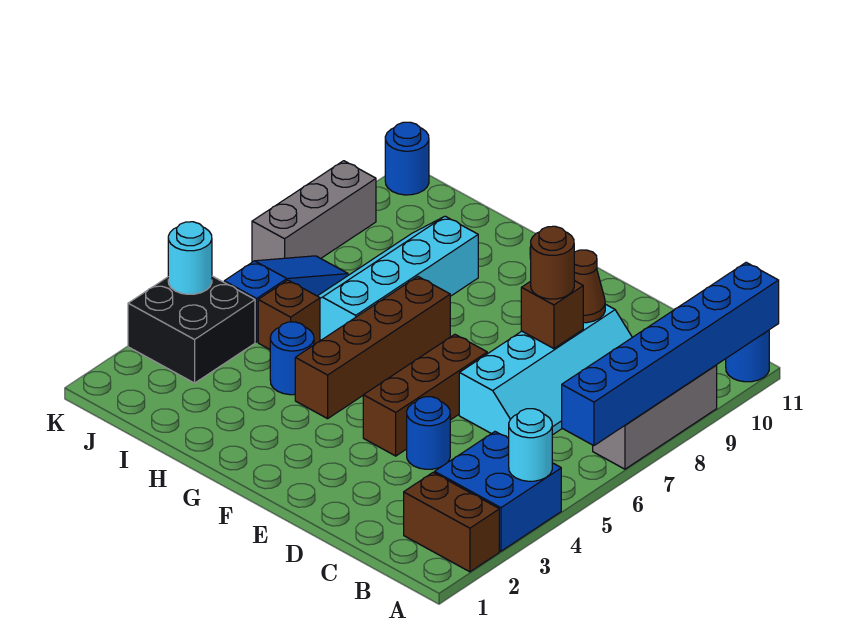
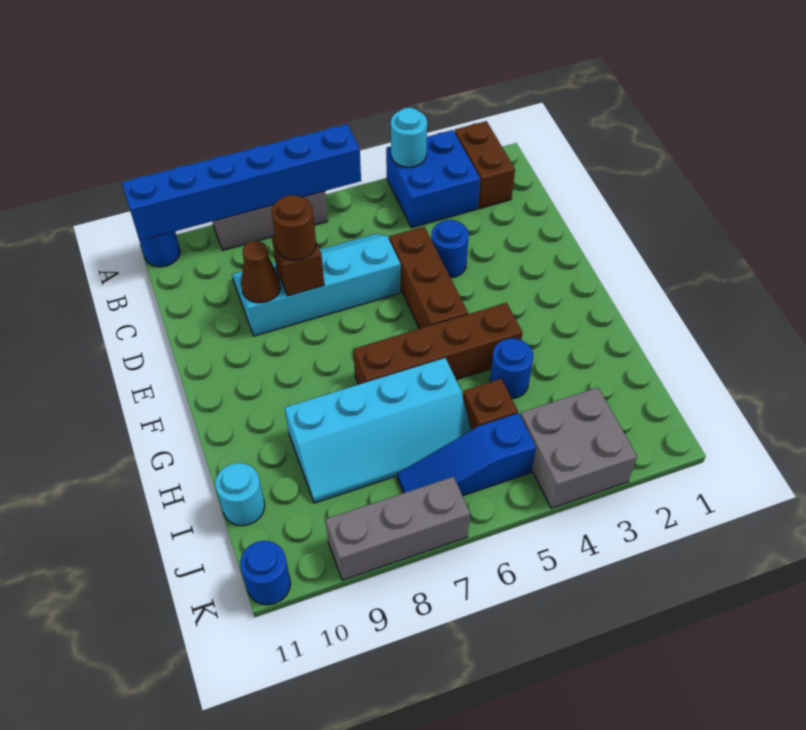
brown 1x3 brick [363,334,487,456] -> brown 1x3 brick turned to [389,227,468,329]
black 2x2 brick [128,276,255,383] -> grey 2x2 brick [520,388,637,508]
cyan 1x1 round brick [168,222,212,294] -> cyan 1x1 round brick moved to [215,463,265,526]

